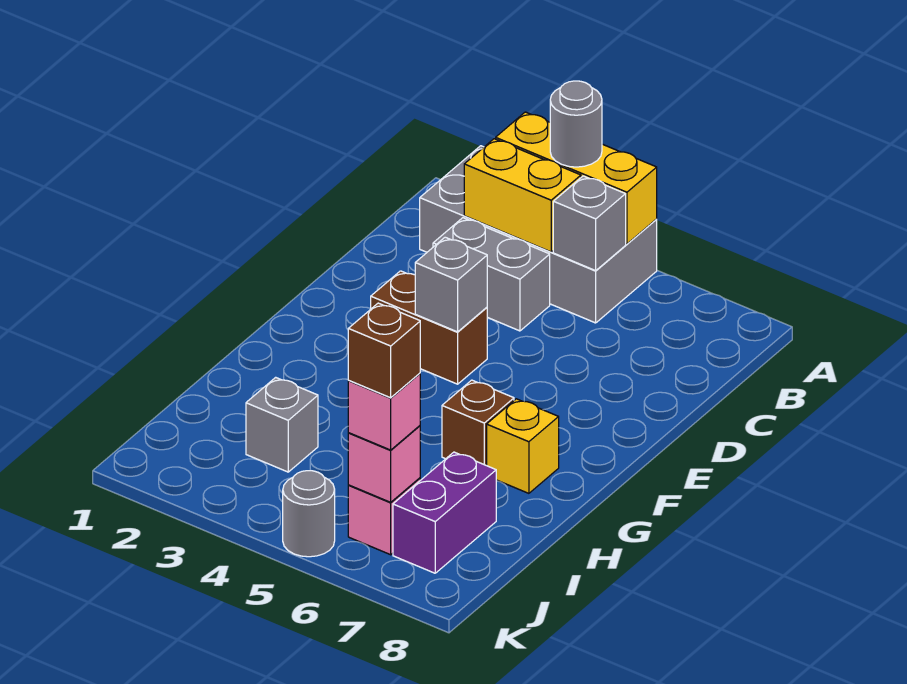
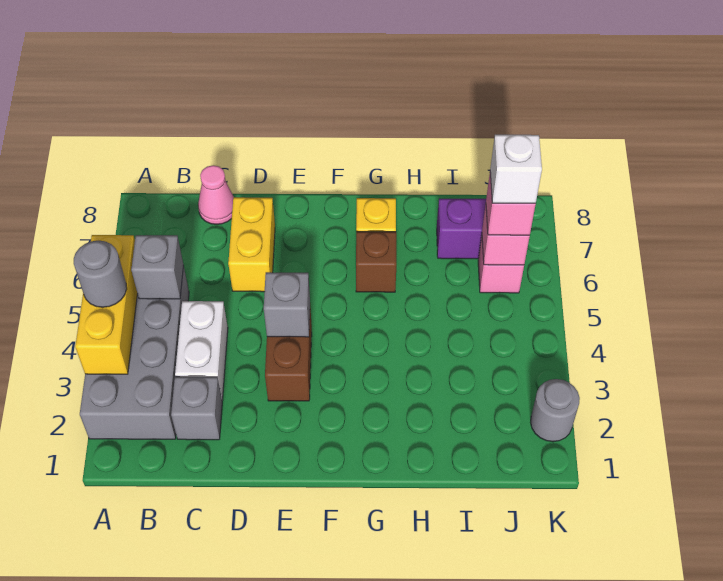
yellow 1x2 brick [464,139,581,252] -> yellow 1x2 brick moved to [228,197,275,292]
grey 1x2 brick [433,218,550,331] -> white 1x2 brick [175,301,228,400]
none -> pink 1x1 cone [198,165,234,224]
grey 1x1 brick [246,377,318,472] -> grey 1x1 brick moved to [171,377,222,440]
brown 1x1 brick [348,303,420,398] -> white 1x1 brick [490,135,542,203]
grey 1x1 round brick [283,471,335,557] -> grey 1x1 round brick moved to [531,379,580,442]

